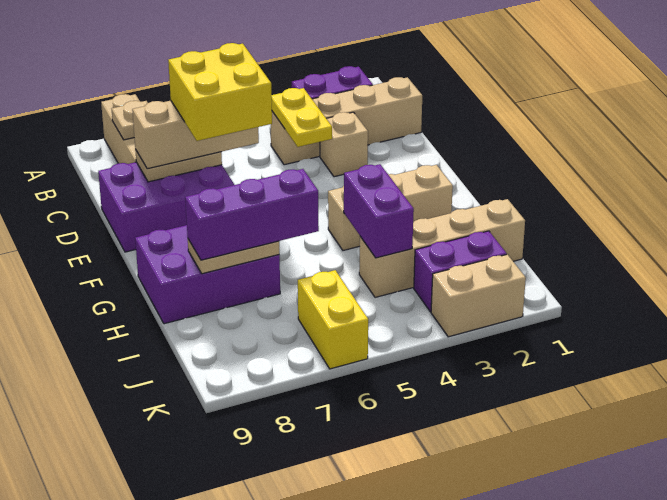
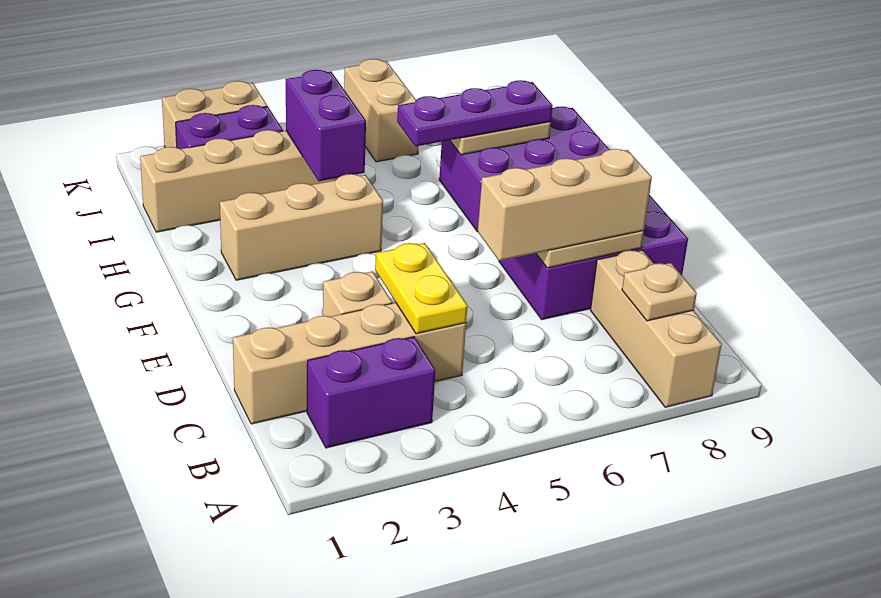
yellow 2x2 brick [168,43,272,141] -> none
purple 1x3 brick [185,169,319,260] -> purple 1x3 plate [397,80,553,146]
yellow 1x2 brick [298,270,368,369] -> tan 1x2 brick [344,59,418,162]

